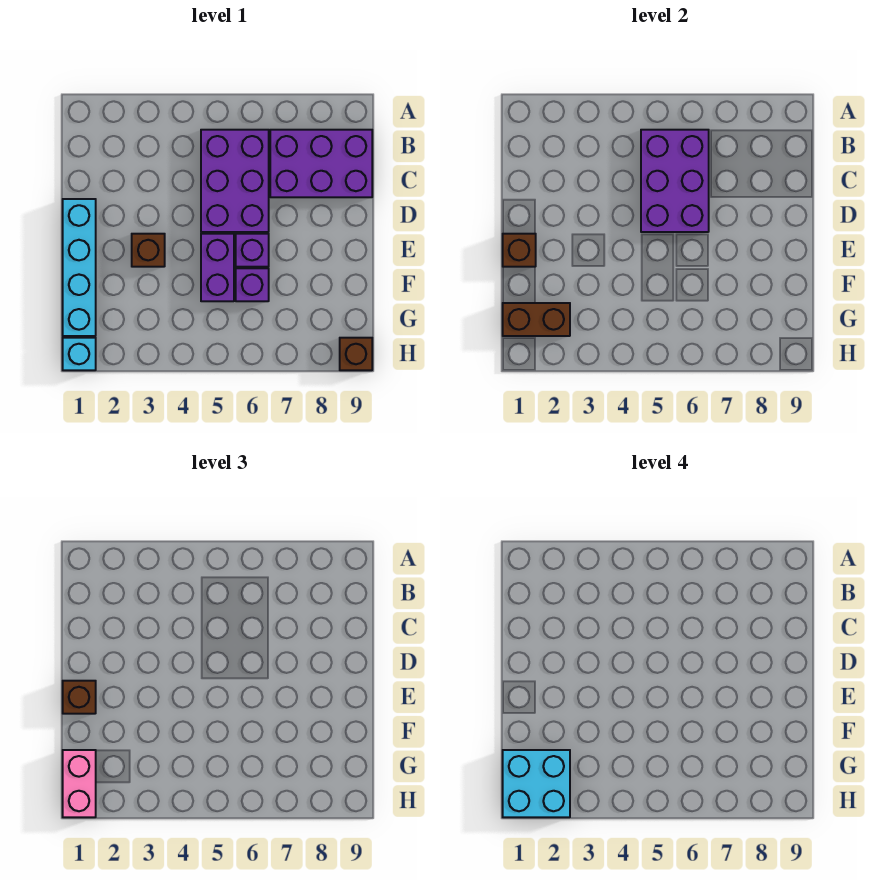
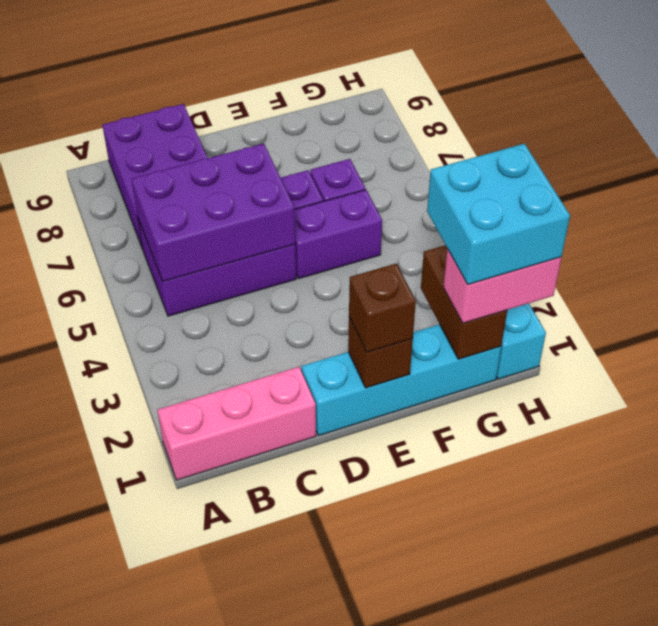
none -> pink 1x3 brick [157,367,316,480]
brown 1x1 brick [132,234,165,267] -> none
brown 1x1 brick [340,338,372,370] -> none

